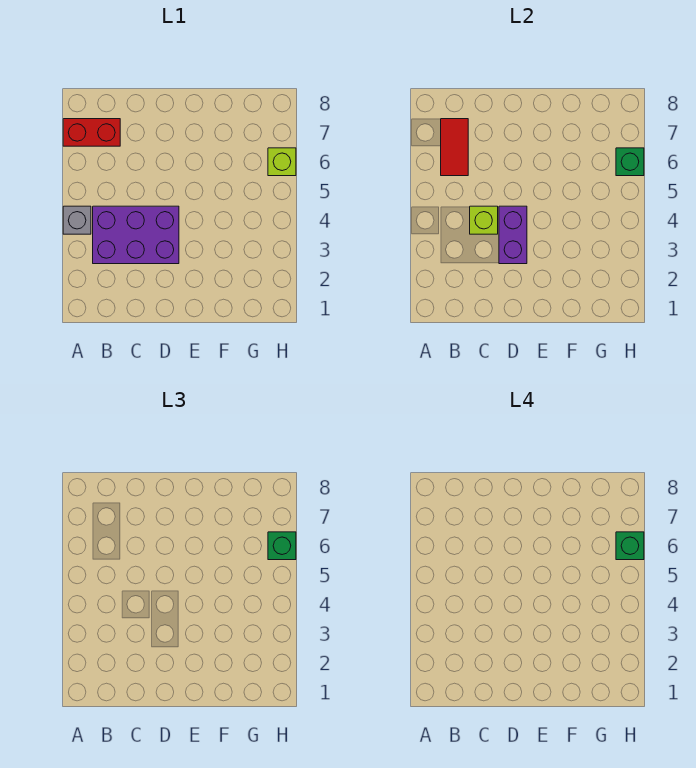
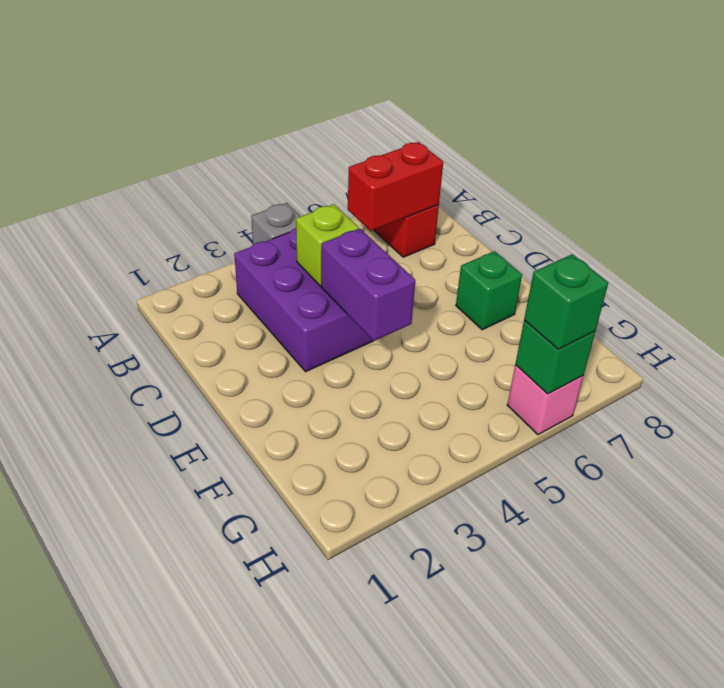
red 1x2 tile [441,119,468,176] -> red 1x2 brick [348,142,443,231]
purple 1x2 brick [499,206,527,264] -> purple 1x2 brick turned to [321,229,415,341]
lime 1x1 brick [268,148,296,176] -> pink 1x1 brick [507,365,583,435]
green 1x1 brick [616,532,644,560] -> green 1x1 brick moved to [456,251,522,330]

